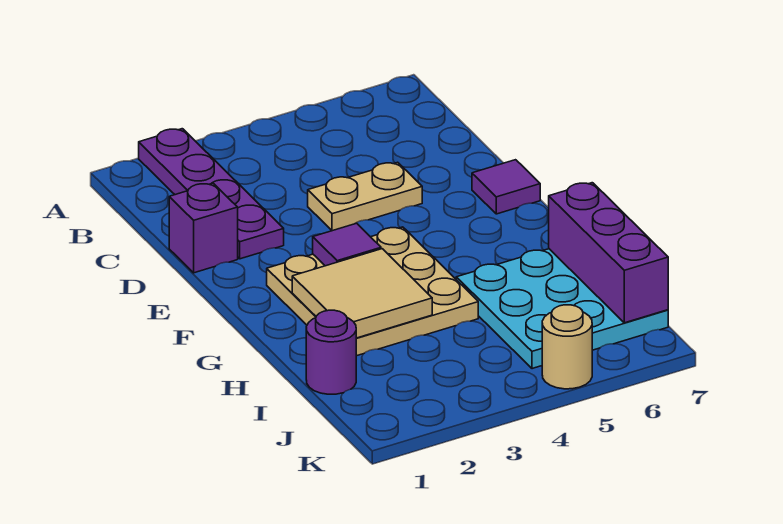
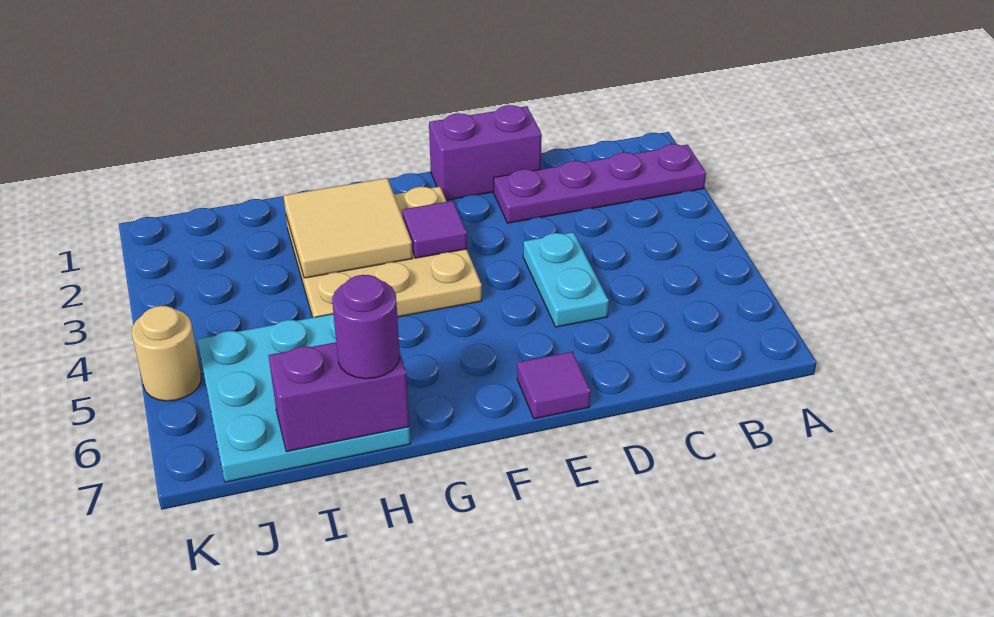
purple 1x1 brick [169,183,238,273] -> purple 1x2 brick [429,105,542,200]
tan 1x2 plate [308,162,422,231] -> cyan 1x2 plate [523,232,609,327]
purple 1x3 brick [549,183,668,323] -> purple 1x2 brick [268,342,409,452]
purple 1x1 round brick [306,310,356,394] -> purple 1x1 round brick moved to [332,275,400,379]

